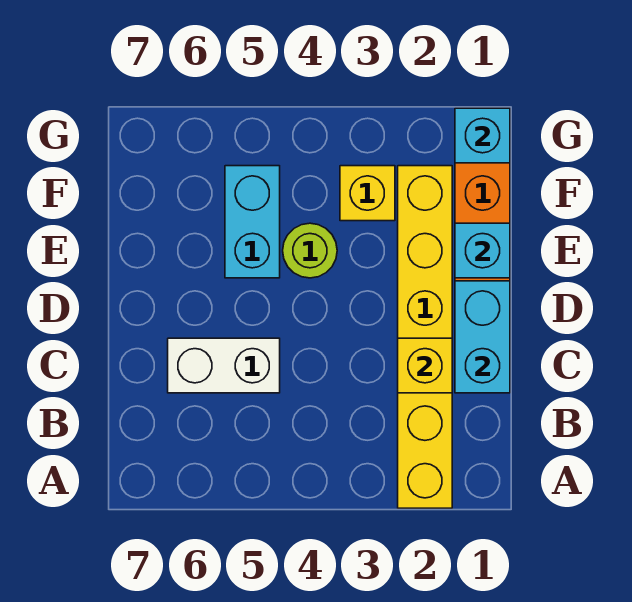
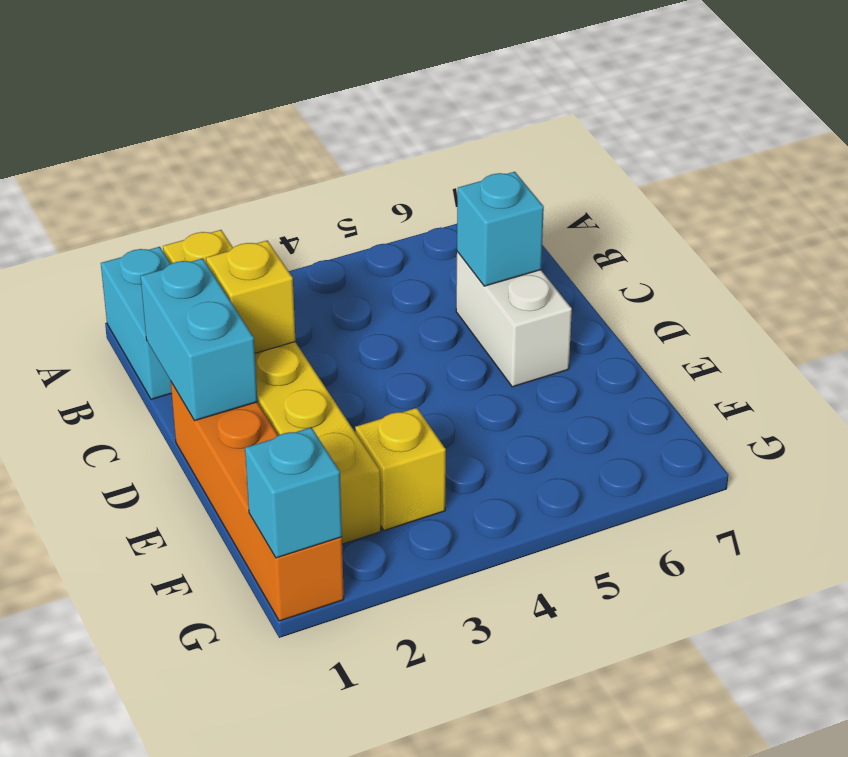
white 1x2 brick [168,338,280,393] -> white 1x2 brick turned to [456,251,572,387]
cyan 1x1 brick [455,223,510,278] -> cyan 1x1 brick moved to [457,172,544,286]
lime 1x1 round brick [283,223,337,278] -> none
cyan 1x2 brick [225,166,280,278] -> cyan 1x2 brick moved to [101,247,172,399]

